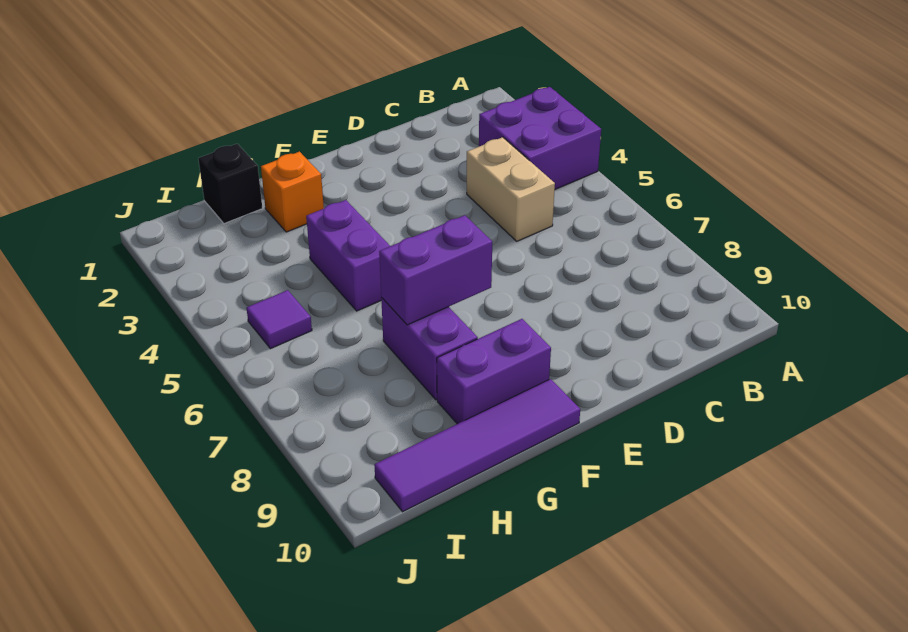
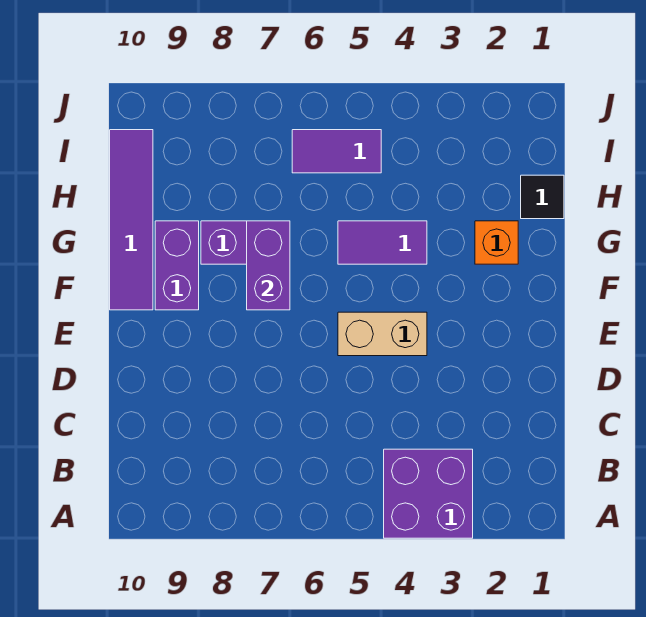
tan 1x2 brick [467,137,555,241] -> tan 1x2 brick moved to [338,312,427,356]
purple 1x2 brick [306,200,390,311] -> purple 1x2 tile [338,221,427,264]
black 1x1 brick [198,144,262,223] -> black 1x1 tile [521,175,564,219]
purple 1x1 tile [247,290,312,349] -> purple 1x2 tile [292,130,381,173]

